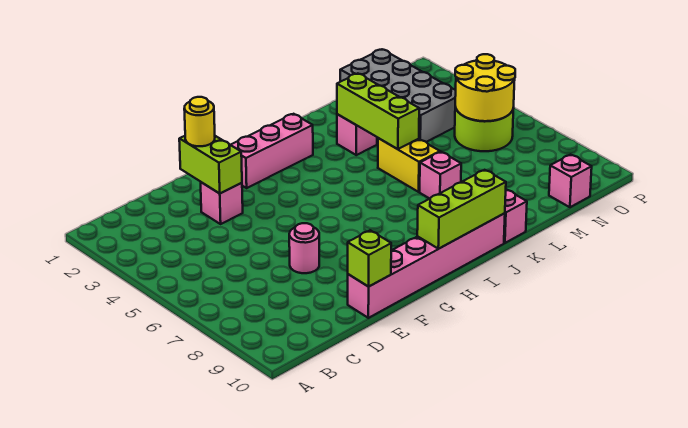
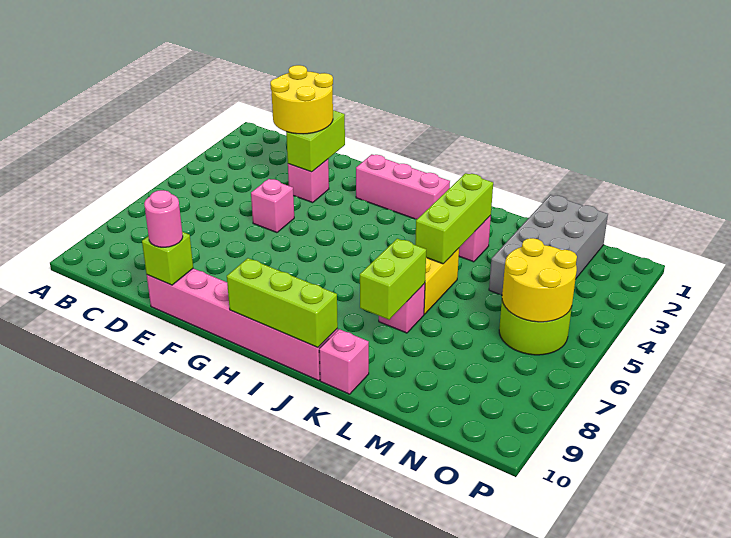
yellow 1x1 round brick [184,97,215,146] -> yellow 2x2 round brick [270,65,333,134]
pink 1x1 round brick [289,223,319,273] -> pink 1x1 round brick moved to [144,190,183,247]
none -> lime 1x2 brick [360,239,426,320]
pink 1x1 brick [549,155,592,207] -> pink 1x1 brick moved to [251,179,294,233]

